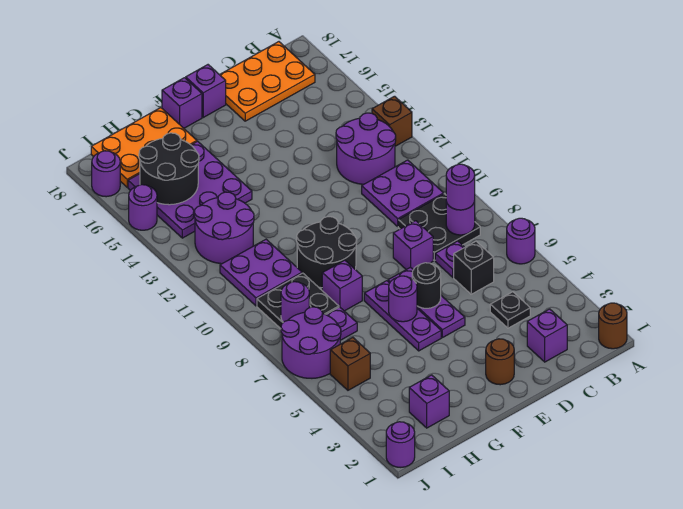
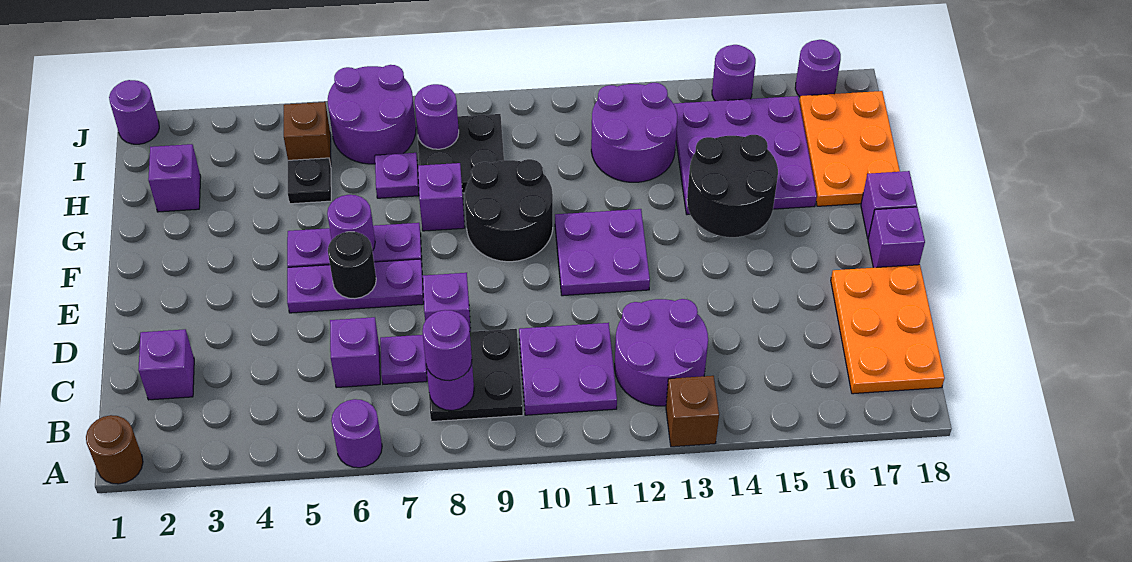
black 1x1 plate [490,292,530,328] -> black 1x1 plate moved to [288,158,331,204]
black 1x1 brick [454,241,494,294] -> purple 1x1 brick [330,317,380,388]
brown 1x1 round brick [486,339,514,385] -> none
purple 2x2 plate [220,239,302,306] -> purple 2x2 plate moved to [555,209,650,296]
black 2x2 round brick [139,133,199,205] -> black 2x2 round brick moved to [687,135,778,237]

